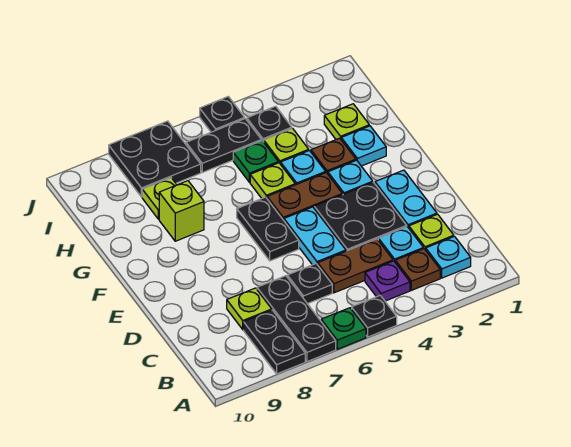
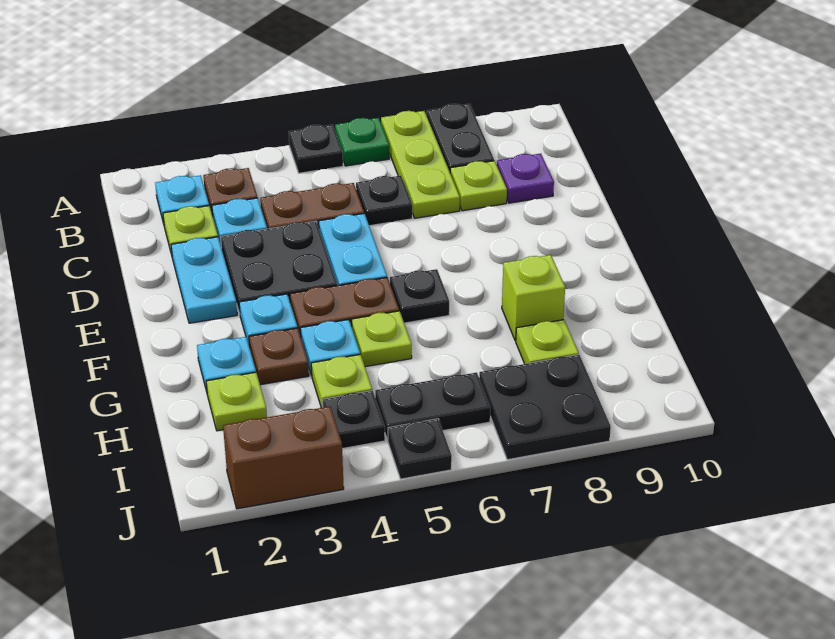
black 1x3 plate [257,276,336,362] -> lime 1x3 plate [381,111,460,218]
purple 1x1 plate [365,261,410,301] -> purple 1x1 plate moved to [497,154,554,203]
black 1x2 plate [237,197,299,261] -> black 1x1 plate [390,269,449,323]
green 1x1 plate [233,141,278,182] -> none
none -> brown 1x2 brick [223,406,344,509]

